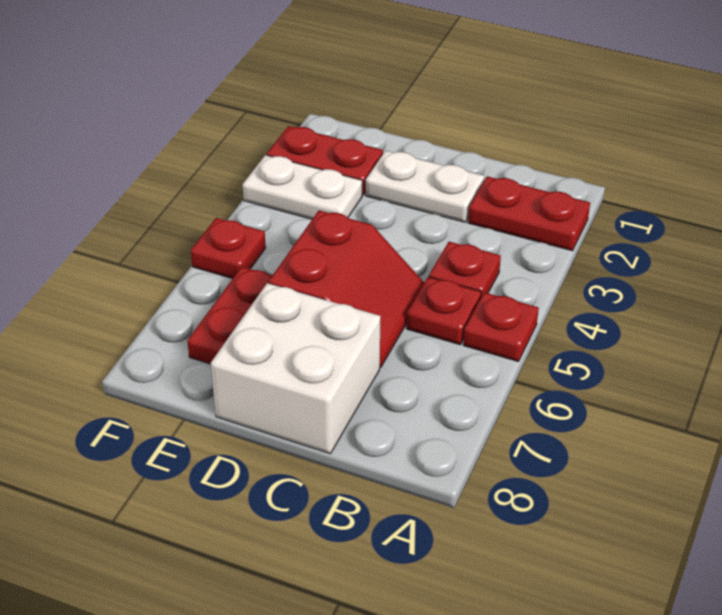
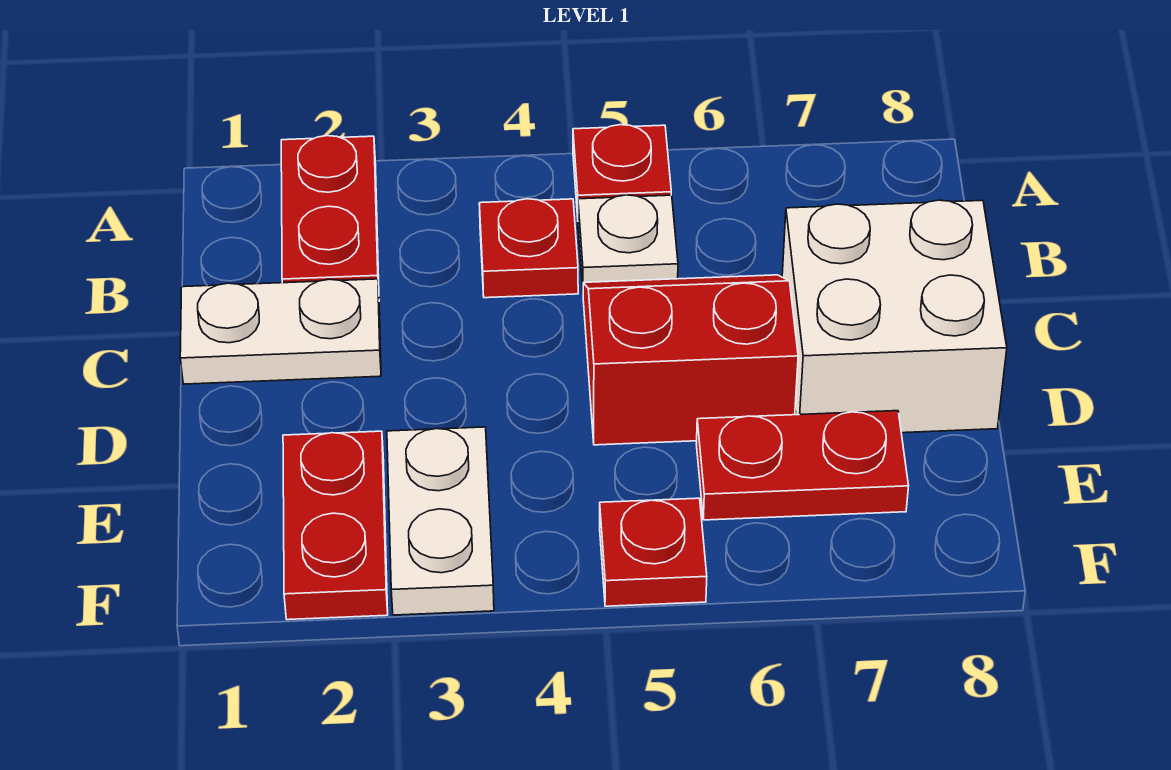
red 1x1 plate [407,277,481,345] -> white 1x1 plate [578,195,678,287]
white 1x2 plate [366,151,484,222] -> white 1x2 plate turned to [180,279,381,384]

